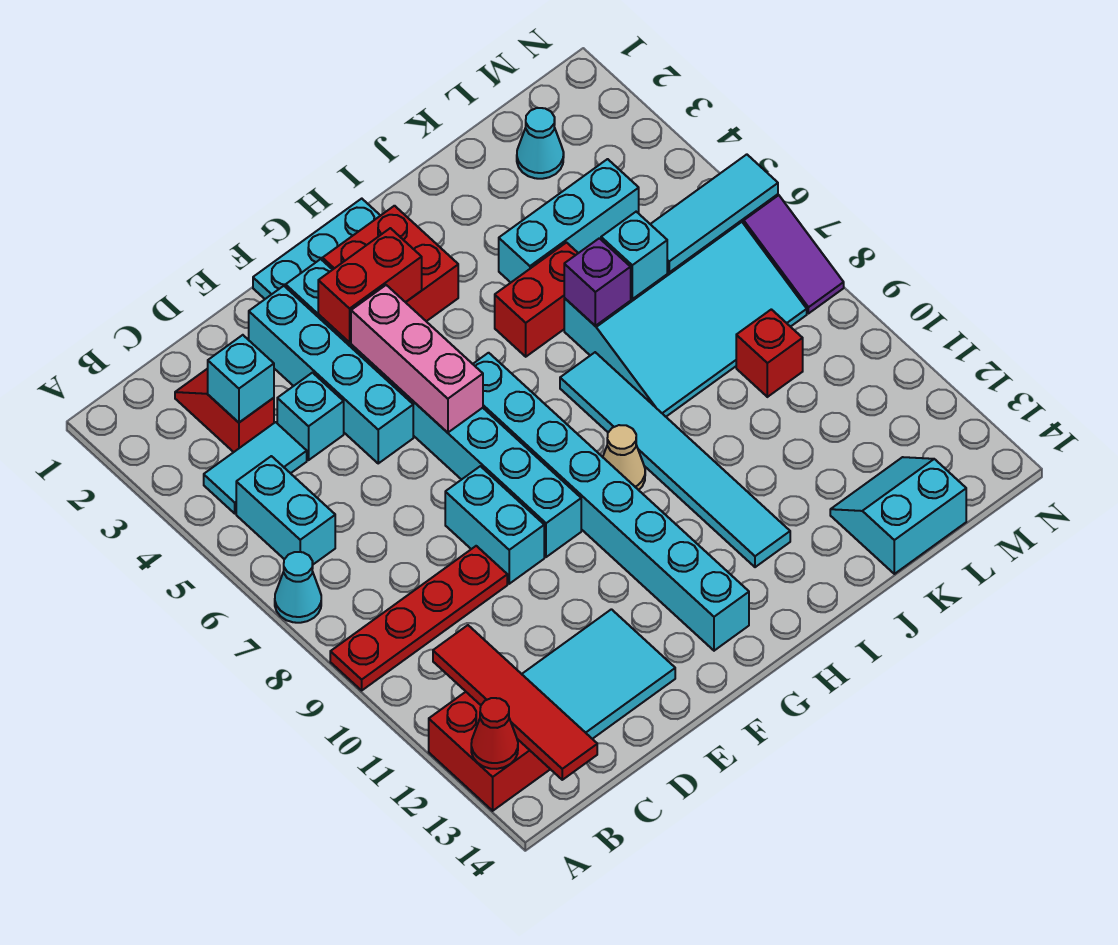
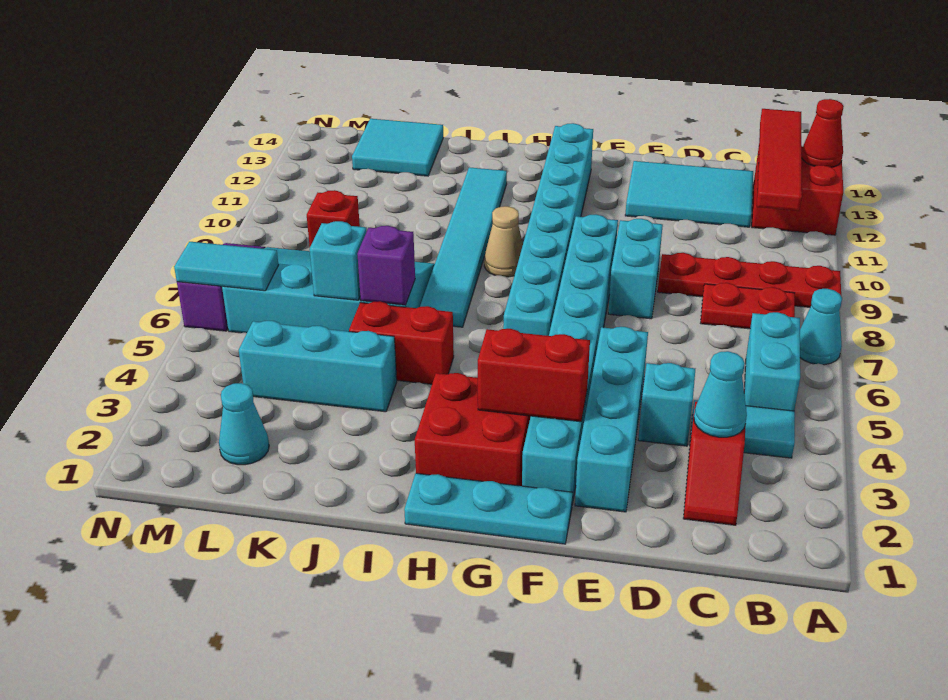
none -> red 1x2 plate [701,283,795,329]
cyan 1x1 brick [208,335,274,422] -> cyan 1x1 cone [694,351,747,437]
pink 1x3 brick [351,285,483,433] -> none
cyan 2x2 slope [830,457,966,574] -> cyan 2x2 tile [352,119,443,176]
cyan 1x3 tile [651,154,778,272] -> cyan 1x2 tile [174,242,278,291]

